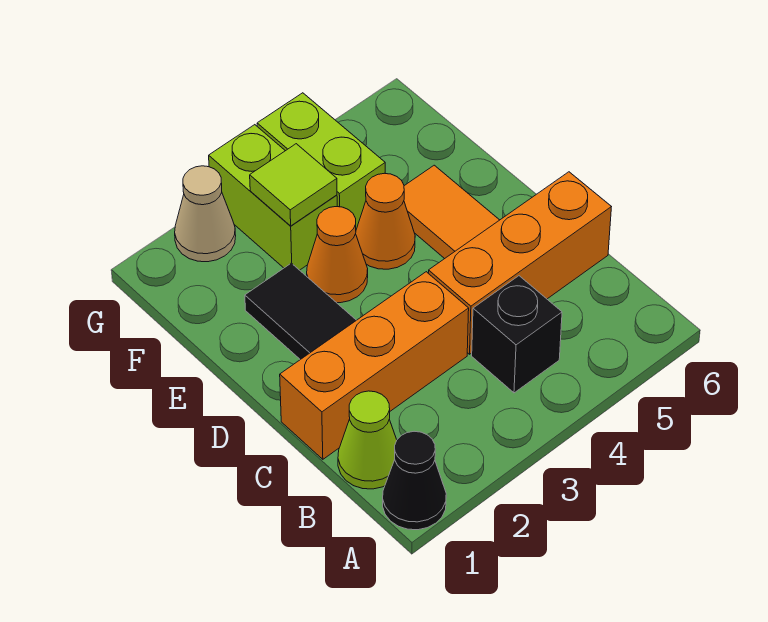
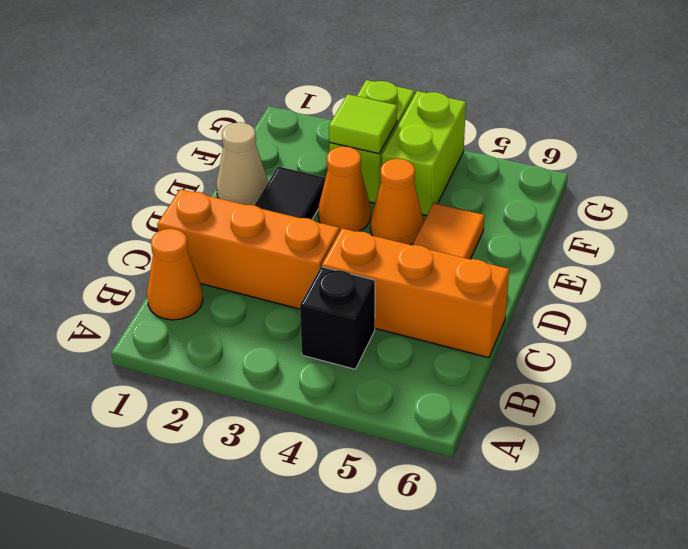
black 1x1 cone [383,431,446,530] -> none
lime 1x1 cone [338,391,397,489] -> orange 1x1 cone [147,229,203,320]
tan 1x1 cone [175,166,236,262] -> tan 1x1 cone moved to [216,122,268,205]

